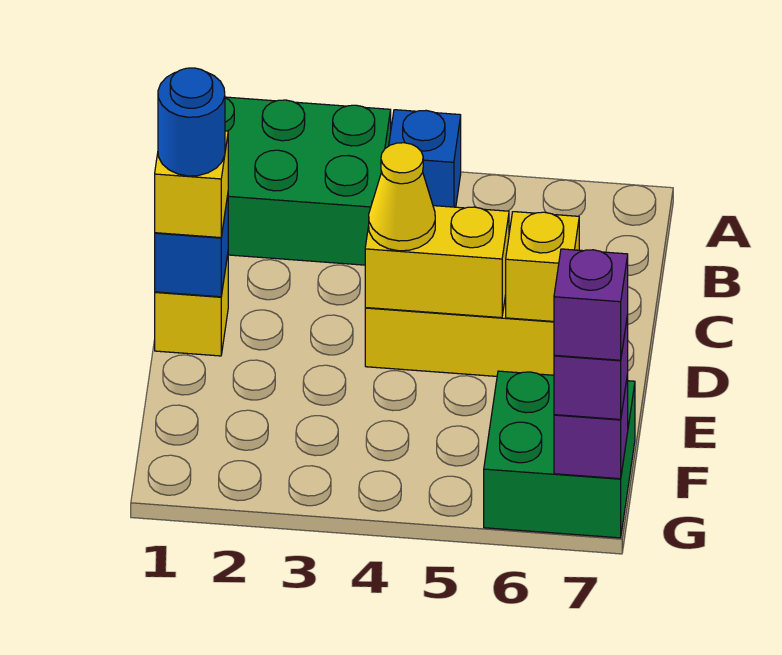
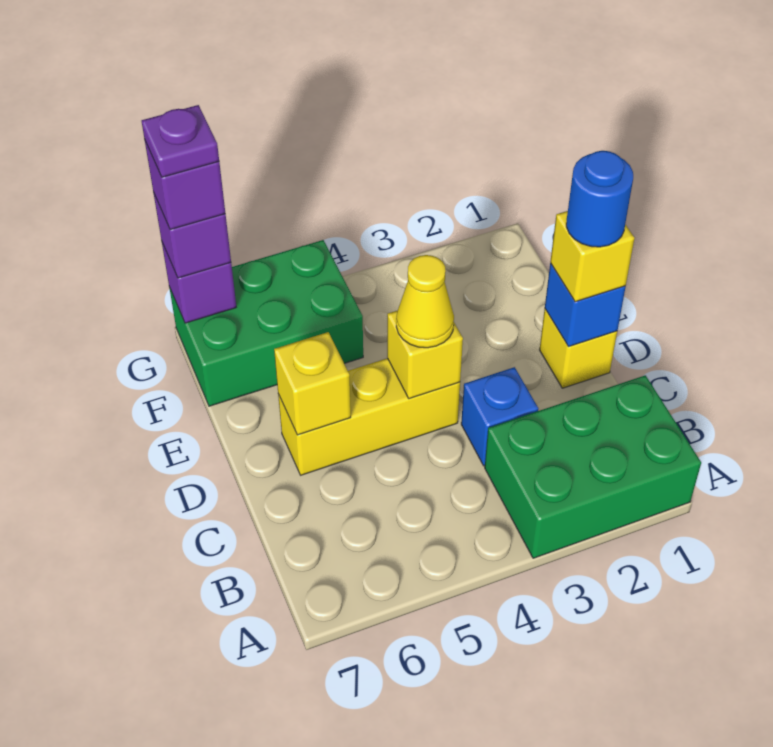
blue 1x1 brick [389,110,461,207] -> blue 1x1 brick moved to [461,367,538,466]
yellow 1x2 brick [365,201,509,318] -> yellow 1x1 brick [387,310,463,399]
green 2x2 brick [484,371,635,538] -> green 2x3 brick [169,240,363,406]
none -> purple 1x1 plate [142,105,219,177]

